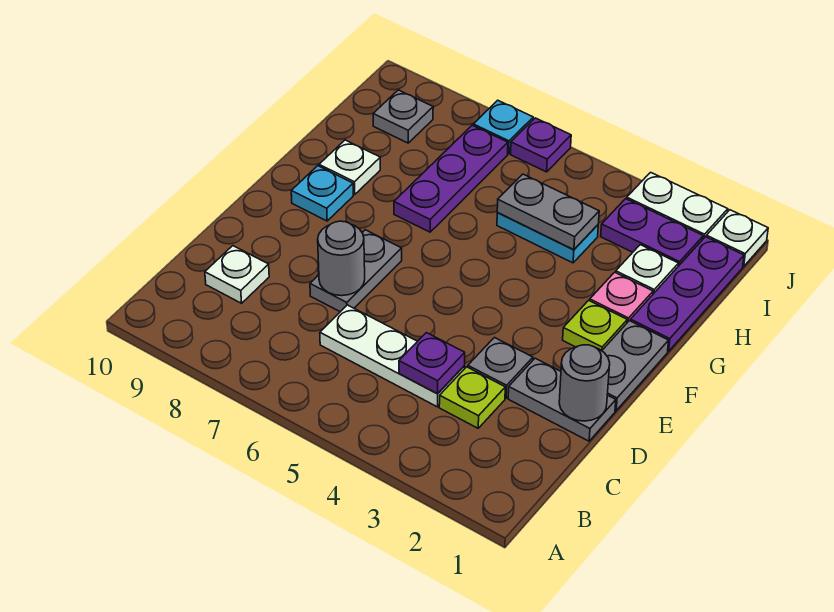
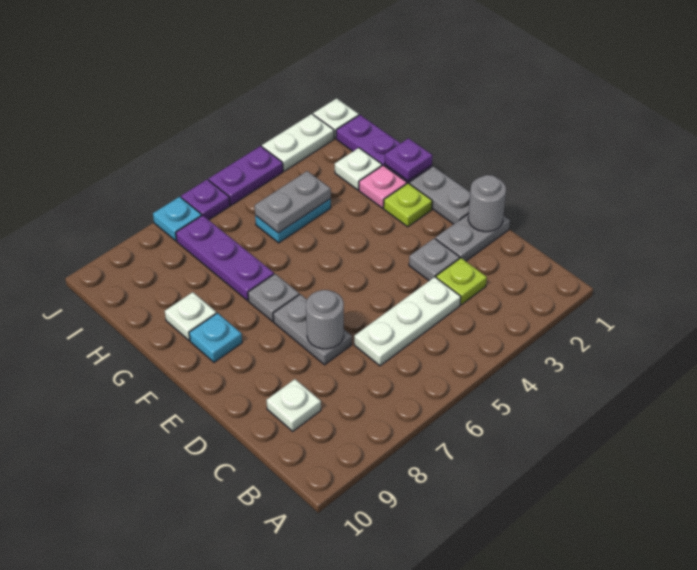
purple 1x1 plate [399,333,465,394] -> purple 1x1 plate moved to [385,138,432,181]
purple 1x2 plate [601,199,703,266] -> purple 1x2 plate moved to [209,146,283,205]
grey 1x1 plate [373,90,433,143] -> grey 1x1 plate moved to [248,274,299,321]

